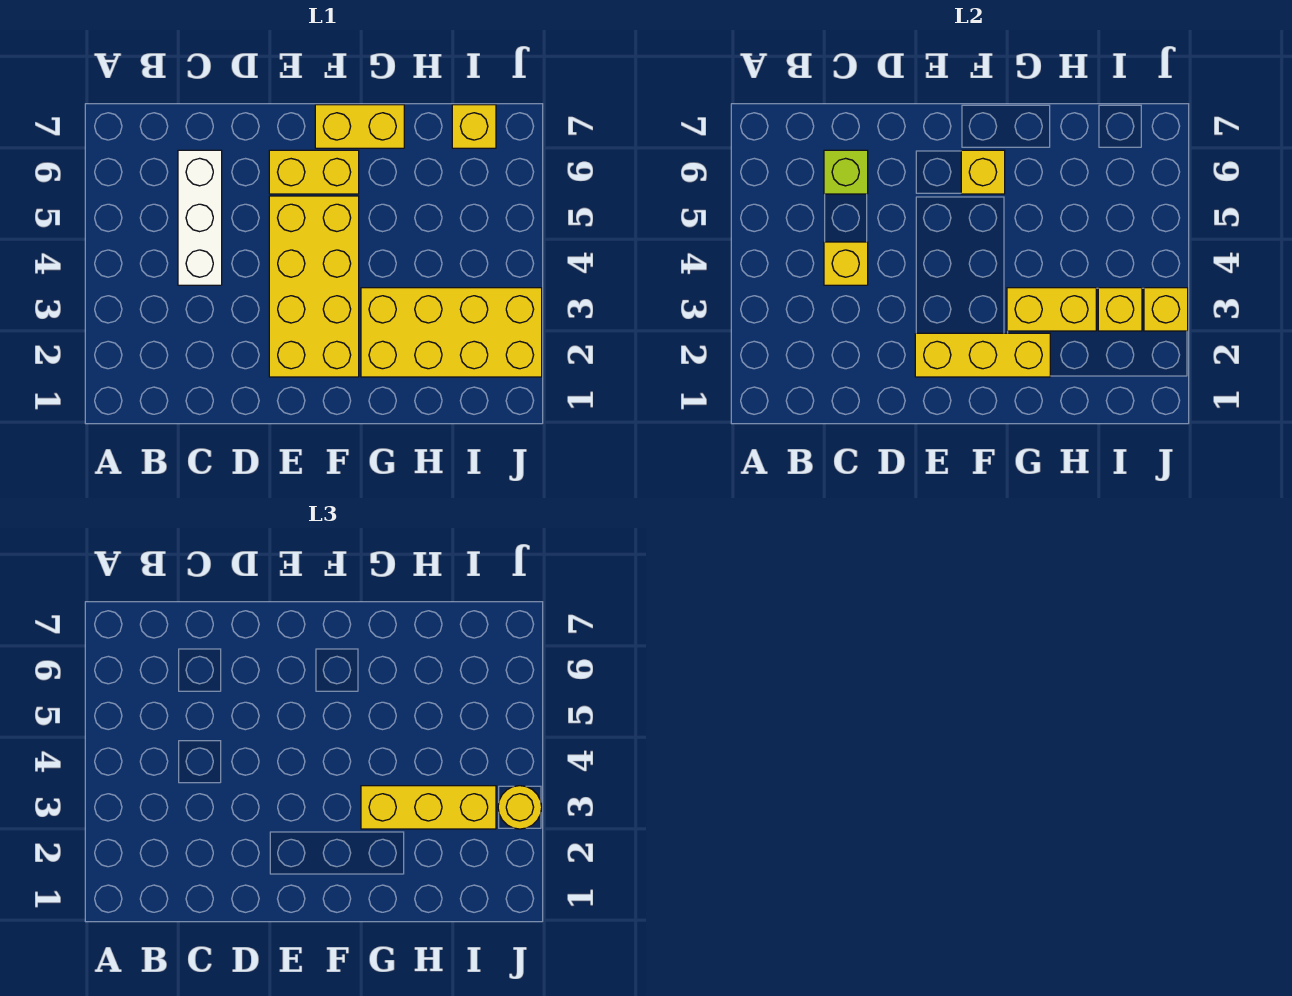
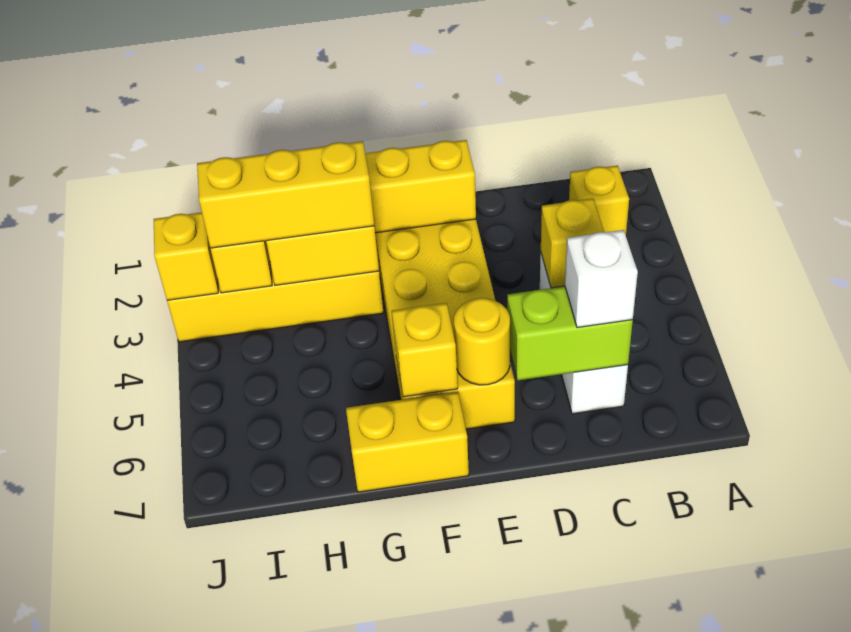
lime 1x1 brick [824,150,868,194] -> lime 1x2 brick [507,286,633,380]
none -> white 1x1 brick [565,230,638,328]
yellow 1x1 brick [452,105,496,148] -> yellow 1x1 brick moved to [569,166,629,235]
yellow 1x1 round brick [498,786,542,829] -> yellow 1x1 round brick moved to [454,298,510,385]

